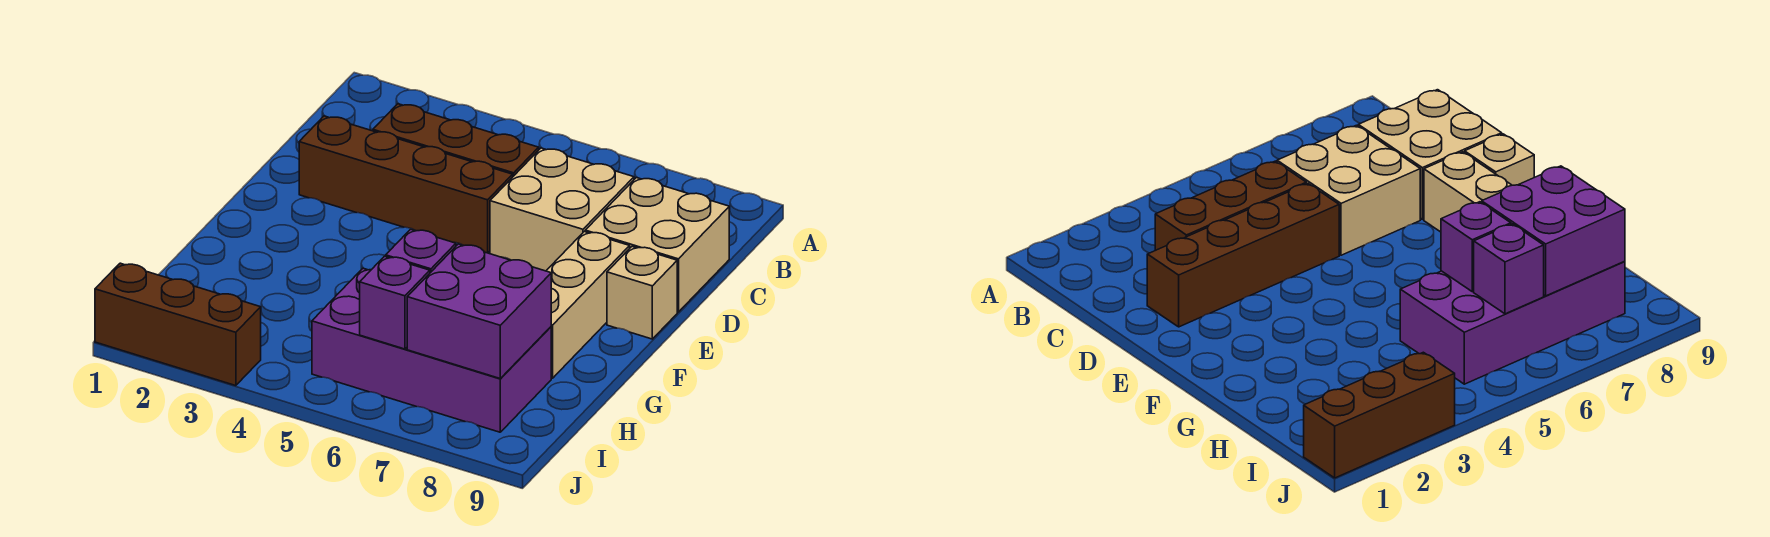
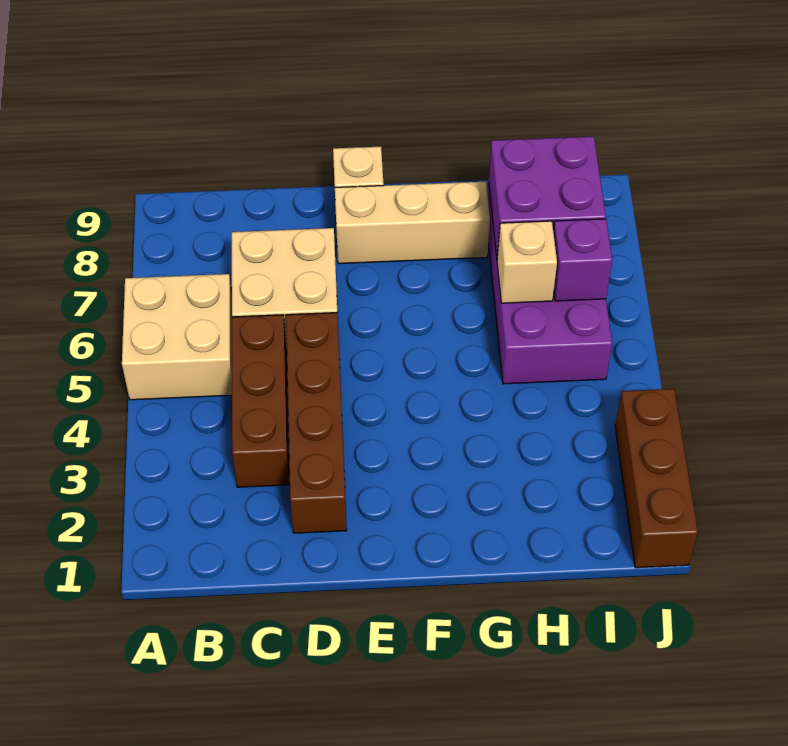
tan 2x2 brick [585,178,729,312] -> tan 2x2 brick moved to [122,274,232,400]
purple 1x1 brick [386,229,456,273] -> tan 1x1 brick [497,221,557,303]

